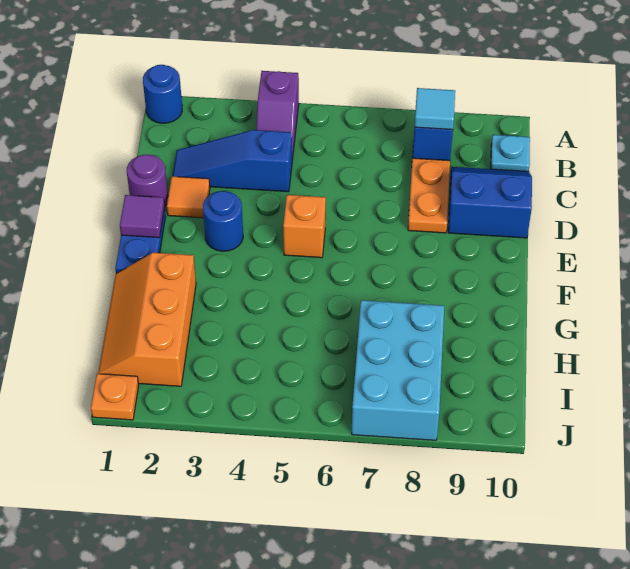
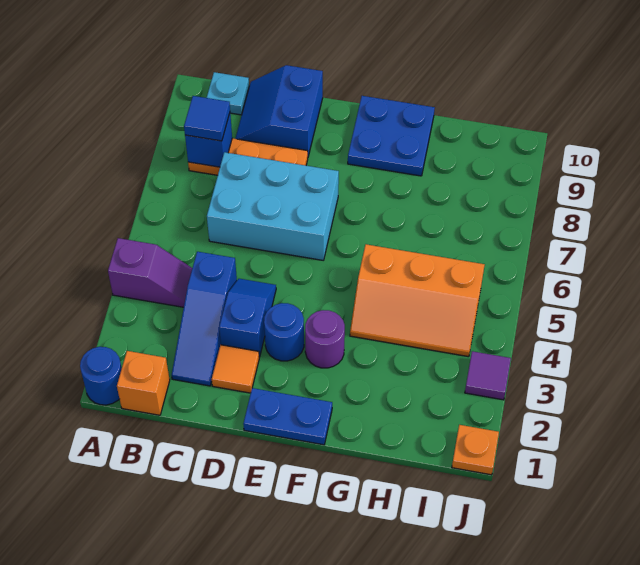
cyan 1x1 tile [415,88,455,130] -> blue 1x1 tile [184,96,230,141]
purple 1x1 round brick [127,155,168,207] -> purple 1x1 round brick moved to [305,310,345,368]
none -> blue 1x2 slope [219,279,276,357]
purple 1x1 tile [120,195,165,238] -> purple 1x1 tile moved to [465,351,511,400]
orange 1x1 brick [283,195,326,258] -> orange 1x1 brick moved to [117,351,170,415]
none -> blue 2x2 plate [348,96,435,176]
orange 2x3 slope [98,253,196,386] -> orange 2x3 slope moved to [350,244,485,357]
cyan 2x3 brick [352,300,444,440] -> cyan 2x3 brick moved to [207,152,339,260]

